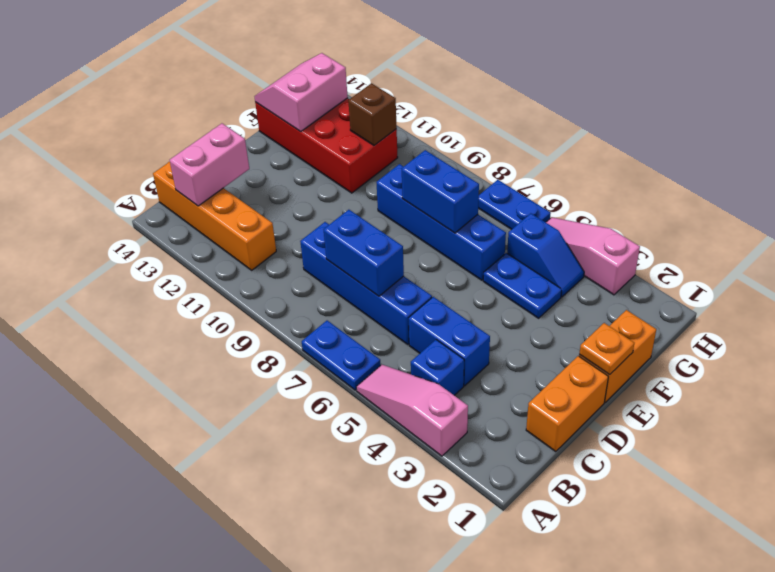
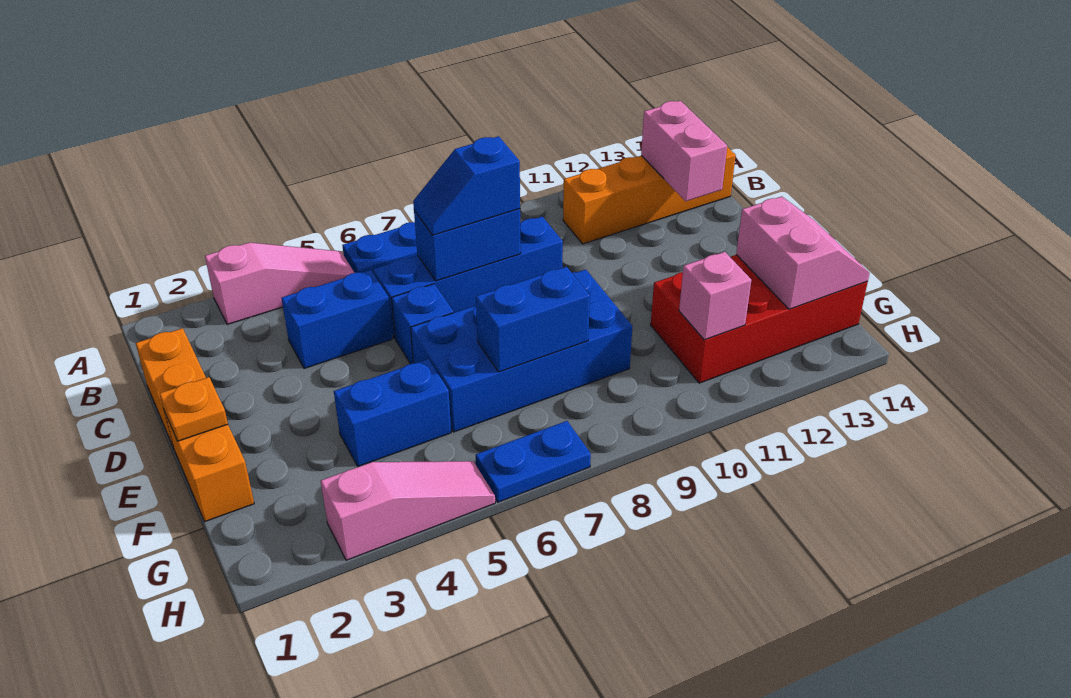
blue 1x1 brick [411,340,464,395] -> blue 1x1 brick moved to [392,284,453,364]
blue 1x2 plate [483,253,562,318] -> blue 1x2 brick [334,359,451,466]
blue 1x4 brick [376,164,506,280] -> blue 2x4 brick [411,270,632,432]
blue 1x2 slope [507,213,584,297] -> blue 1x2 slope moved to [413,136,520,235]
brown 1x1 brick [348,83,397,145] -> pink 1x1 brick [679,252,751,340]

